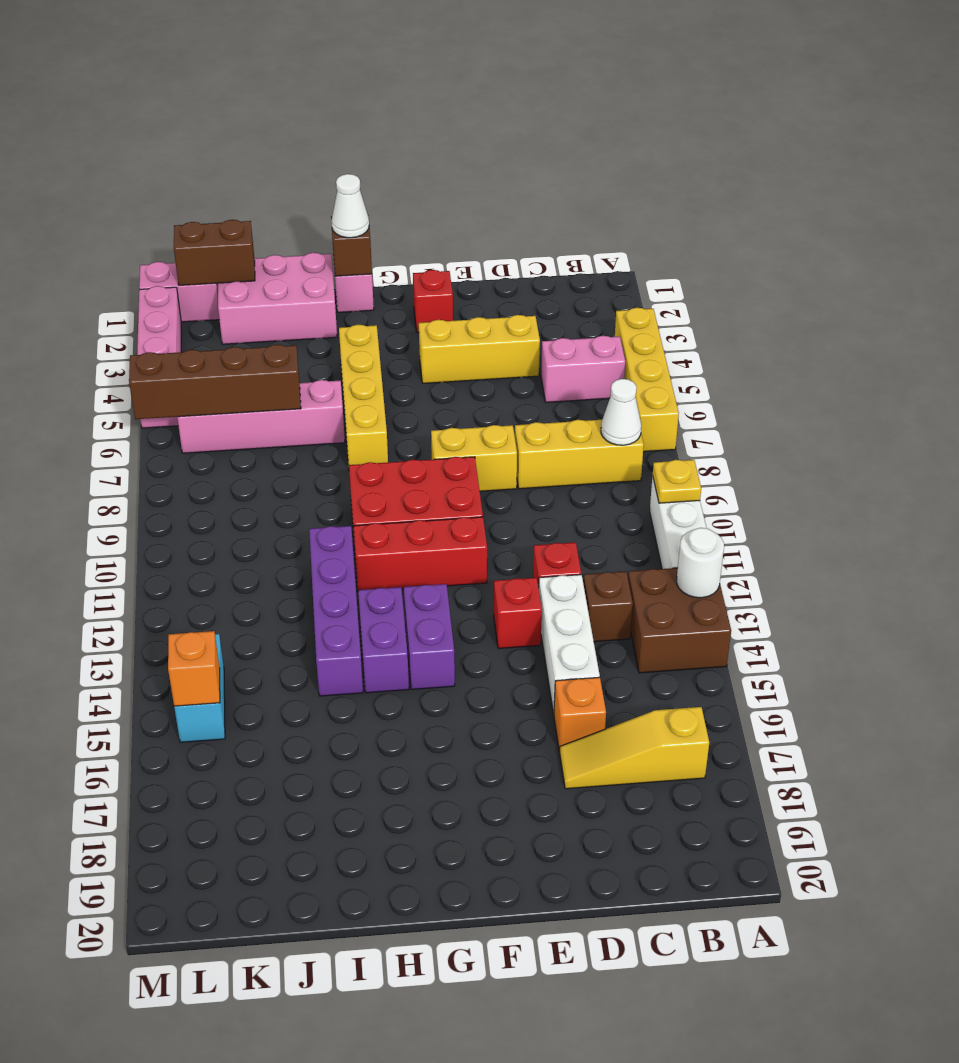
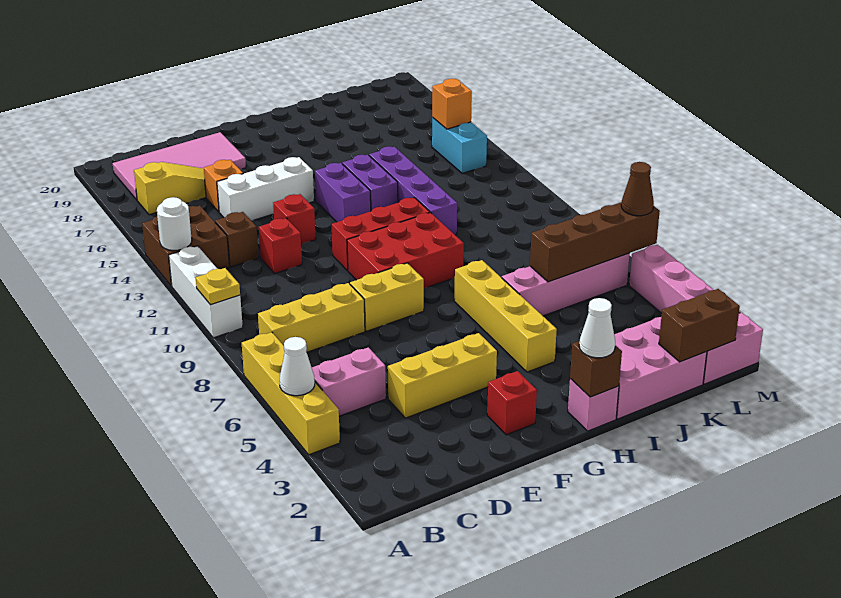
white 1x1 cone [601,379,641,445] -> white 1x1 cone moved to [280,337,315,396]
none -> pink 2x4 tile [112,132,246,200]
white 1x3 brick [539,575,600,714] -> white 1x3 brick turned to [217,157,314,220]
none -> brown 1x1 cone [621,162,654,216]

